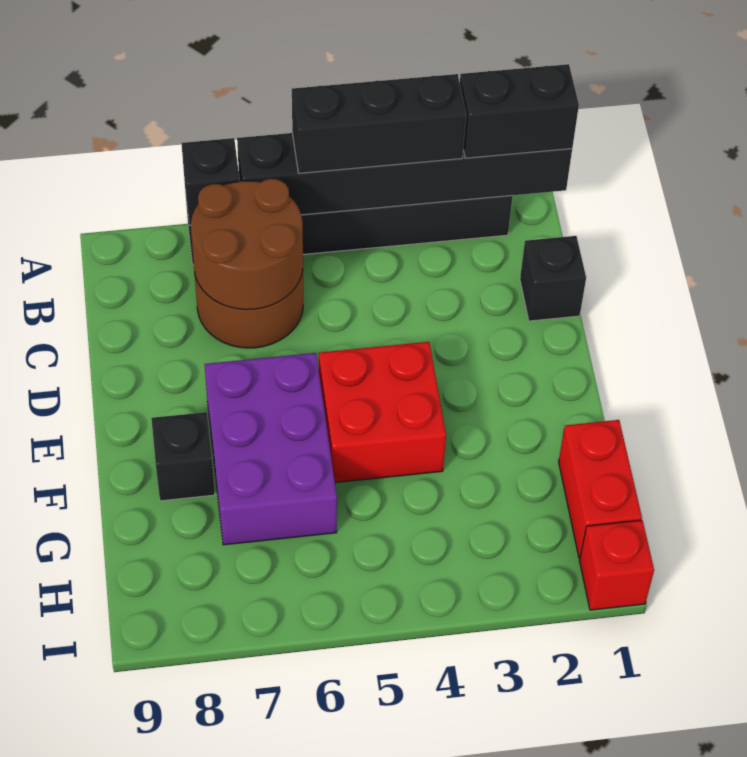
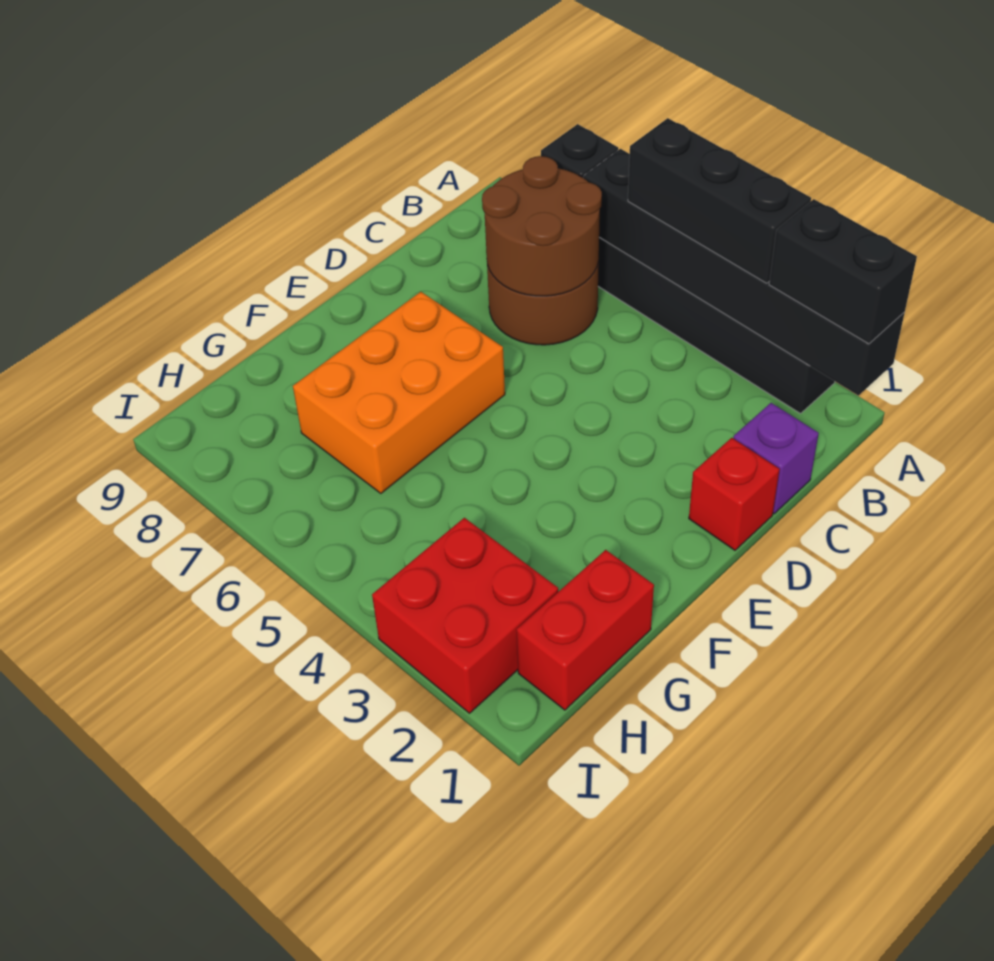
black 1x1 brick [520,236,586,321] -> purple 1x1 brick [733,403,819,514]
red 2x2 brick [319,342,446,483] -> red 2x2 brick moved to [372,518,558,713]
purple 2x3 brick [205,353,337,545] -> orange 2x3 brick [293,292,505,493]
black 1x1 brick [151,412,215,501] -> none
red 1x1 brick [580,520,654,610] -> red 1x1 brick moved to [689,438,780,550]

